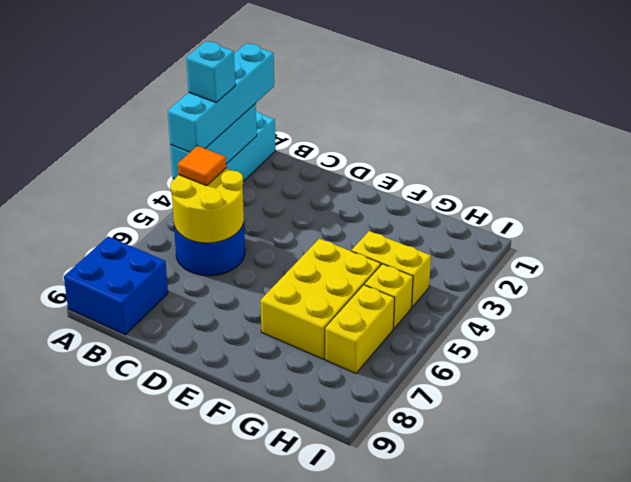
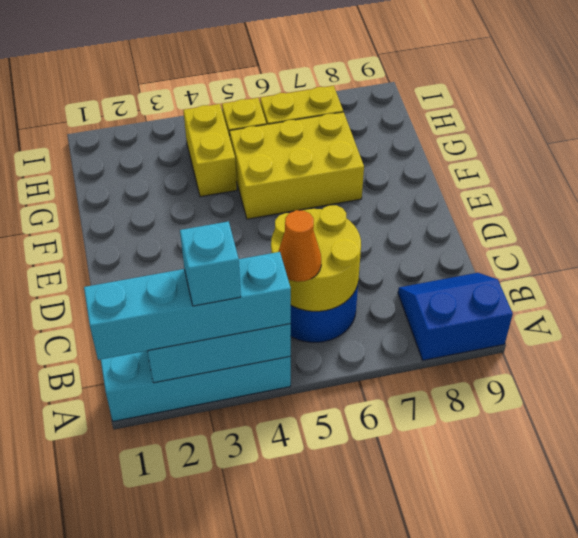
blue 2x2 brick [64,236,168,335] -> blue 2x2 slope [398,273,513,360]
orange 1x1 tile [178,146,226,186] -> orange 1x1 cone [278,210,321,282]

